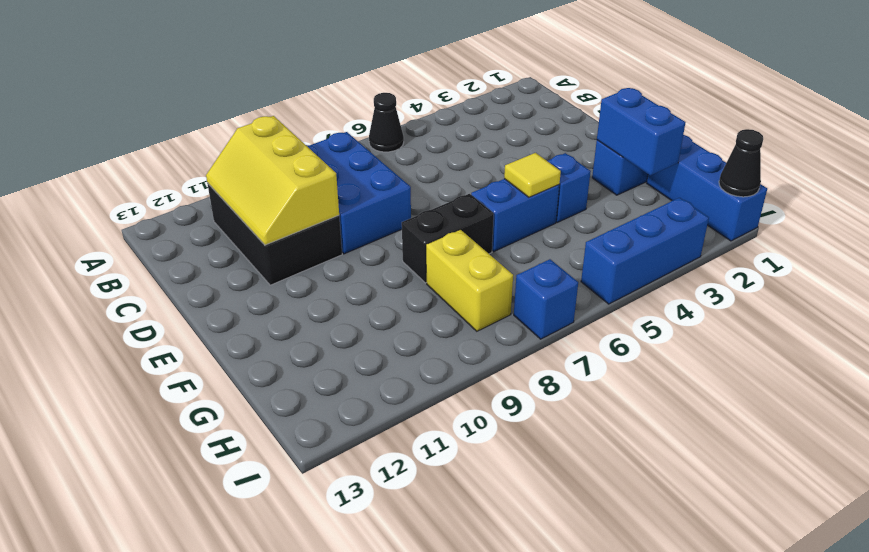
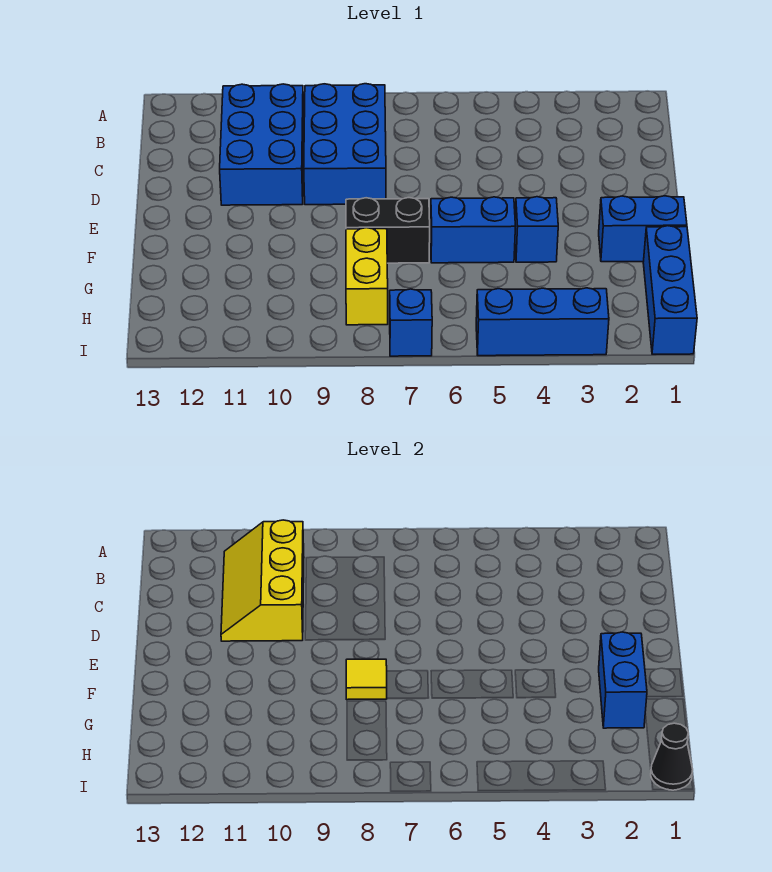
black 1x1 cone [369,93,404,152] -> none
black 2x3 brick [207,183,342,285] -> blue 2x3 brick [220,84,304,205]
yellow 1x1 tile [504,153,561,197] -> yellow 1x1 tile moved to [346,659,387,700]

